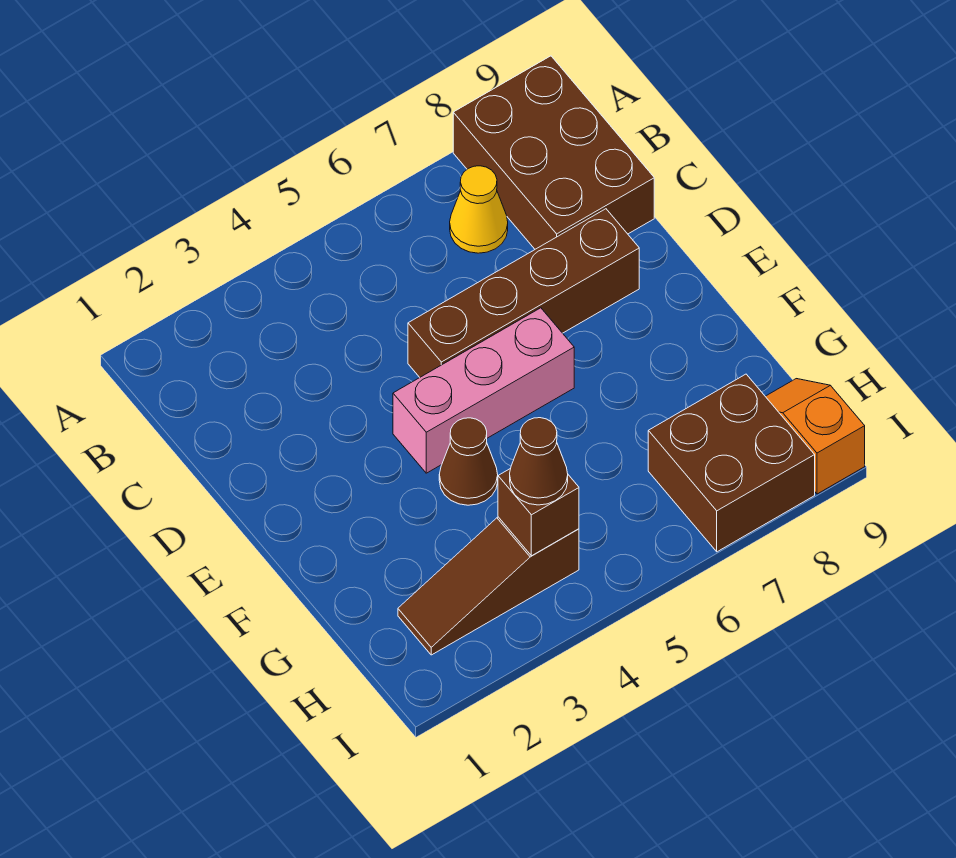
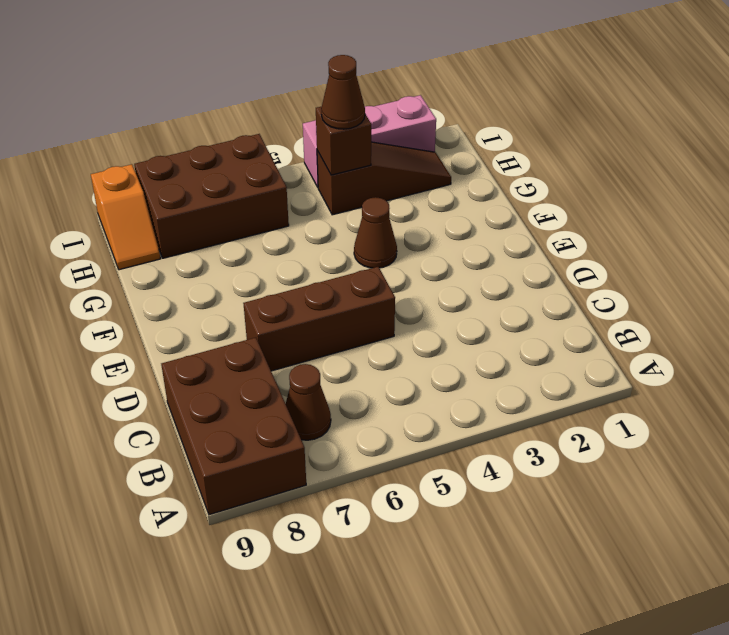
yellow 1x1 cone [450,166,508,253] -> brown 1x1 cone [286,364,331,440]
brown 1x4 brick [408,209,639,377] -> brown 1x3 brick [243,267,395,371]
pink 1x3 brick [393,308,574,473] -> pink 1x3 brick moved to [303,95,436,187]
brown 2x2 brick [648,374,815,552] -> brown 2x3 brick [134,134,289,258]

